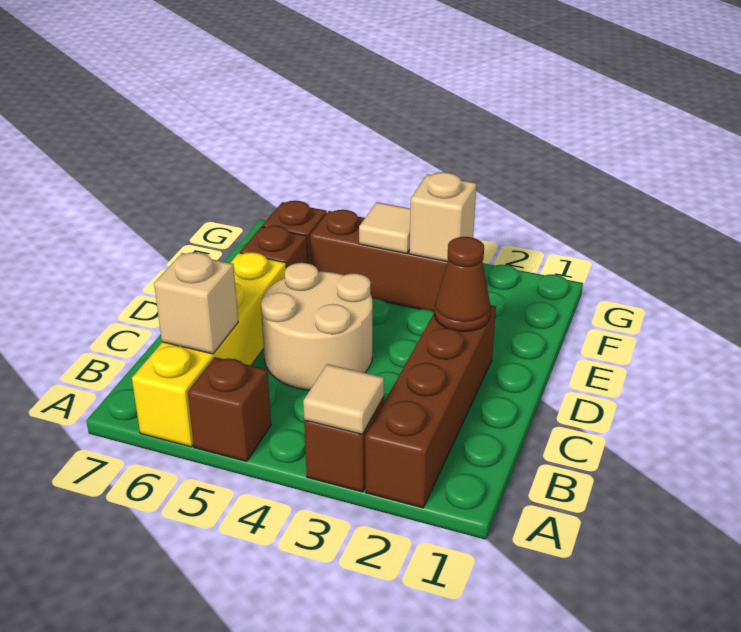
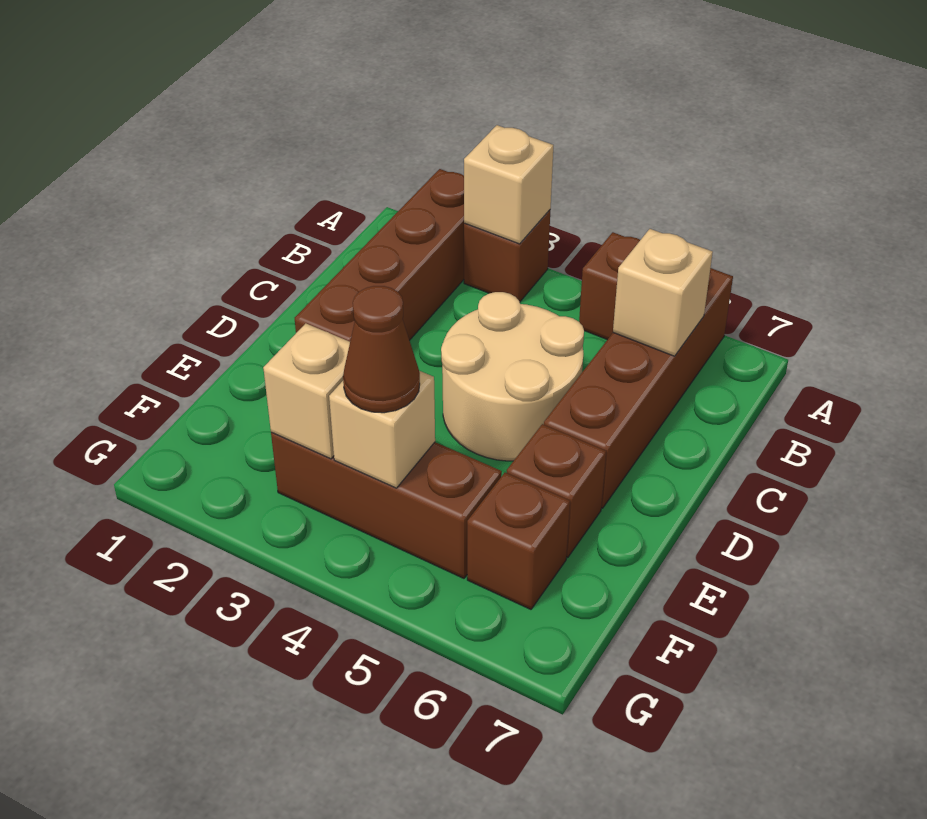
tan 1x1 tile [303,364,384,434] -> tan 1x1 brick [464,125,553,244]
yellow 1x4 brick [132,252,286,447] -> brown 1x4 brick [544,268,733,508]
brown 1x1 cone [434,237,491,332] -> brown 1x1 cone moved to [343,286,420,413]
tan 1x1 tile [359,202,410,253] -> tan 1x1 brick [329,371,435,488]

